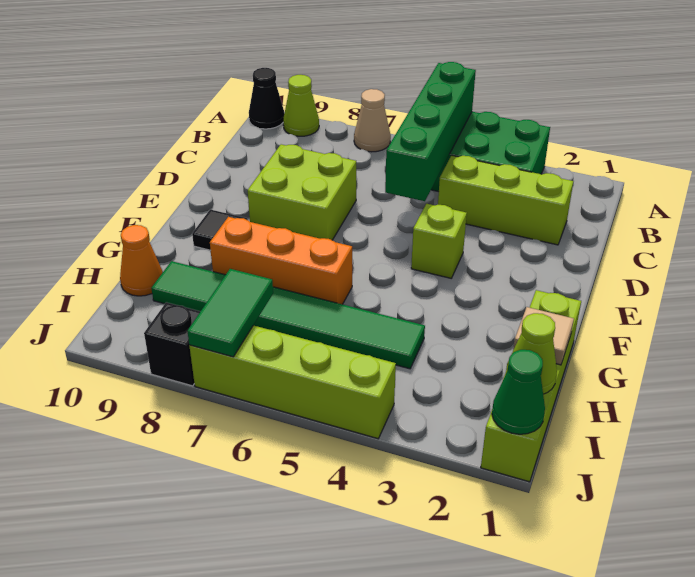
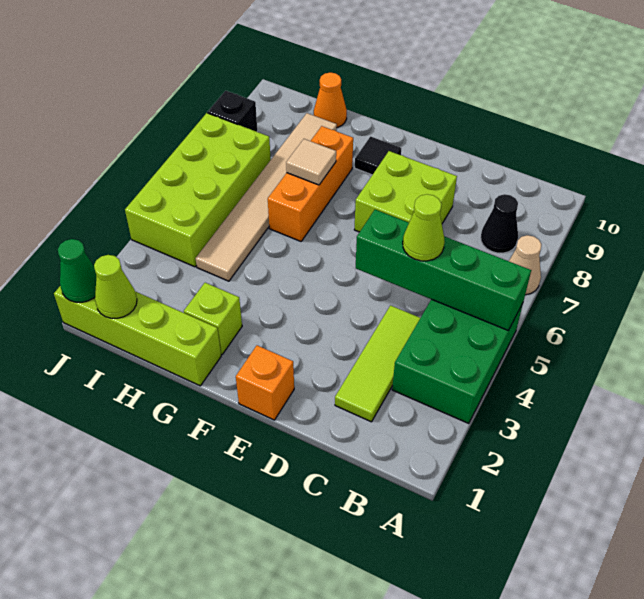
lime 1x1 cone [283,75,319,136] -> lime 1x1 cone moved to [403,194,445,261]
black 1x1 cone [249,68,284,129] -> black 1x1 cone moved to [481,194,518,253]
lime 1x3 brick [438,155,573,245] -> lime 1x3 tile [335,306,420,422]
none -> orange 1x1 brick [236,345,294,420]
lime 1x1 brick [411,204,467,278] -> lime 1x1 brick moved to [184,283,242,354]
tan 1x1 tile [513,307,574,365] -> tan 1x1 tile moved to [286,139,336,185]
green 1x6 tile [151,261,425,369] -> tan 1x6 tile [196,113,337,281]
green 1x2 tile [187,269,273,357] -> none
lime 1x4 brick [189,325,396,439] -> lime 2x4 brick [125,113,271,267]

